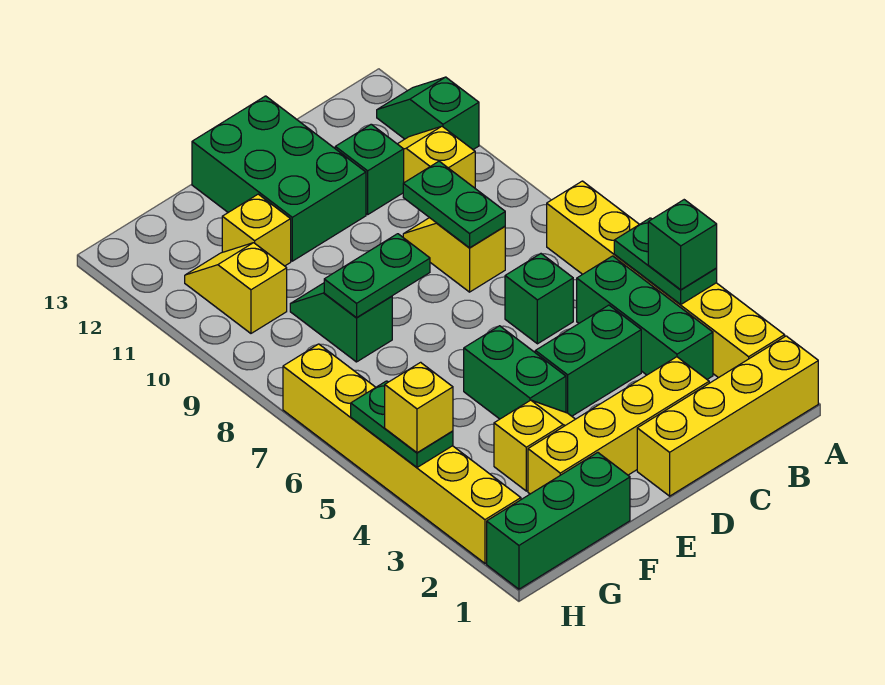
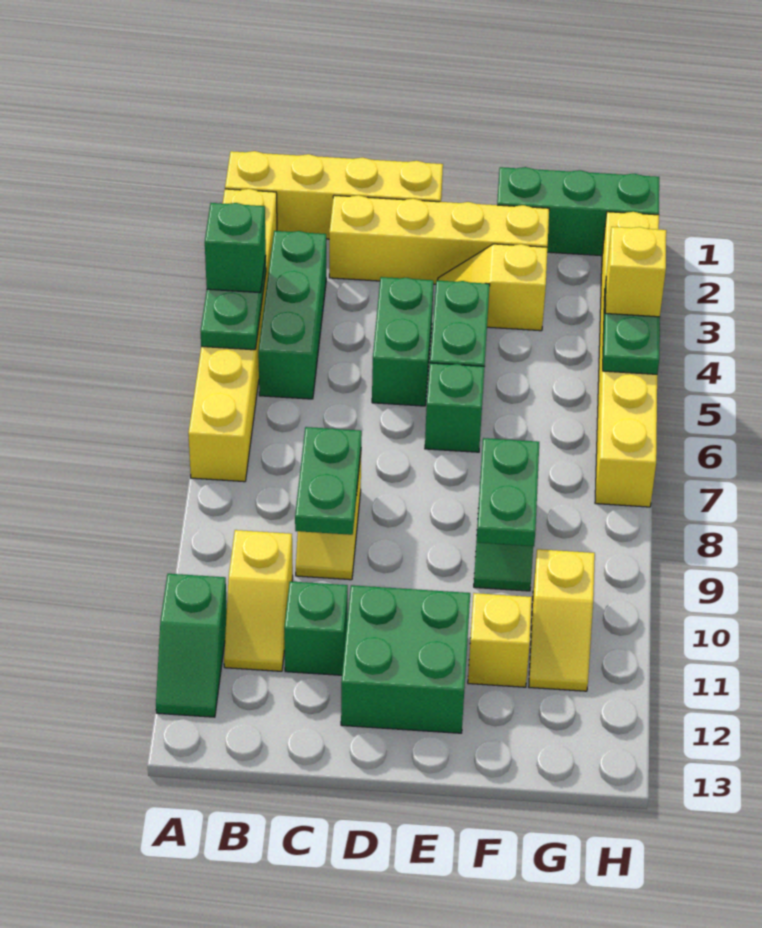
green 1x2 brick [535,305,641,416] -> green 1x2 brick turned to [372,277,434,406]
green 1x1 brick [505,254,573,344] -> green 1x1 brick moved to [425,363,485,452]
green 2x3 brick [192,96,366,261] -> green 2x2 brick [341,585,470,733]
green 1x2 plate [324,234,430,318] -> green 1x2 plate turned to [476,438,539,546]

